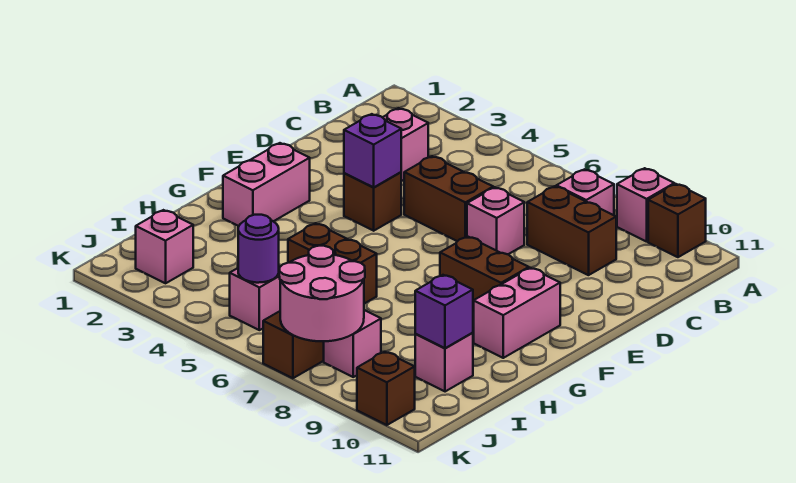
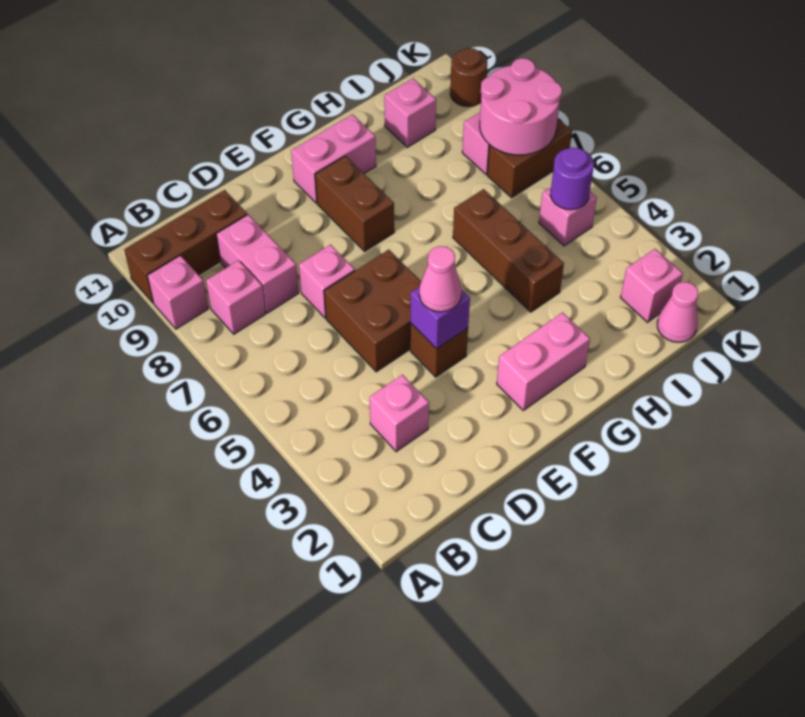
brown 1x1 brick [648,184,706,257] -> brown 1x3 brick [124,190,247,303]
brown 1x2 brick [527,186,616,275] -> pink 1x2 brick [216,215,299,313]
brown 1x2 brick [404,156,493,241] -> brown 2x2 brick [324,250,421,372]
none -> pink 1x1 cone [419,246,462,312]
brown 1x2 brick [288,223,377,304] -> brown 1x3 brick [453,189,564,312]
purple 1x1 brick [415,275,473,348] -> none
none -> pink 1x1 cone [657,282,698,342]
brown 1x1 brick [357,352,415,425] -> brown 1x1 round brick [450,48,487,106]

